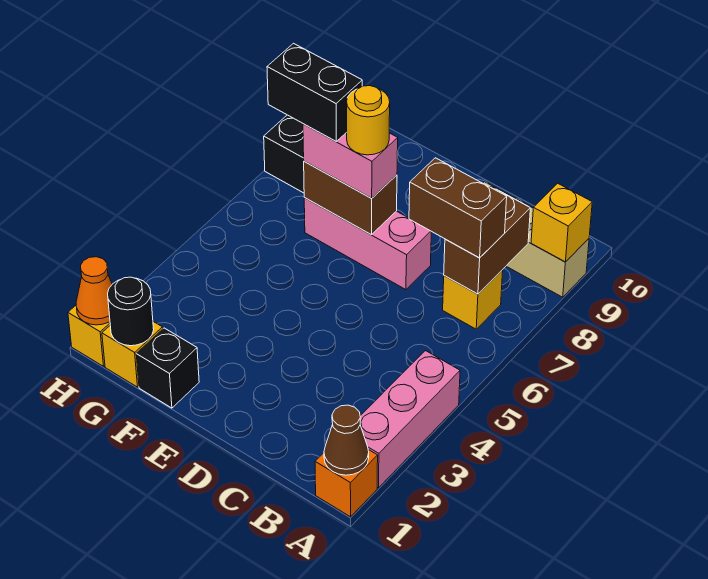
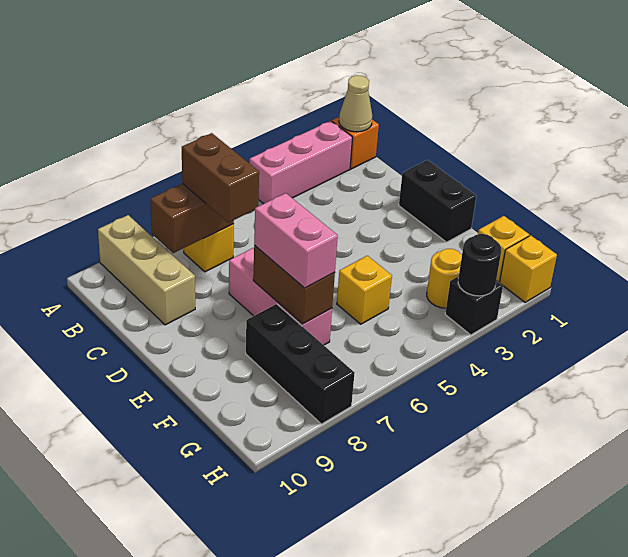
brown 1x1 cone [324,405,369,475] -> tan 1x1 cone [339,75,372,132]
yellow 1x1 brick [531,183,592,262] -> yellow 1x1 brick moved to [337,256,392,324]
yellow 1x1 round brick [347,86,390,155] -> yellow 1x1 round brick moved to [427,249,462,308]
black 1x1 brick [136,328,199,408] -> black 1x1 brick moved to [445,276,503,335]
black 1x2 brick [267,43,362,141] -> black 1x2 brick moved to [399,160,476,242]
black 1x1 round brick [108,277,154,346] -> black 1x1 round brick moved to [458,234,501,296]
orange 1x1 cone [76,257,112,325] -> none

